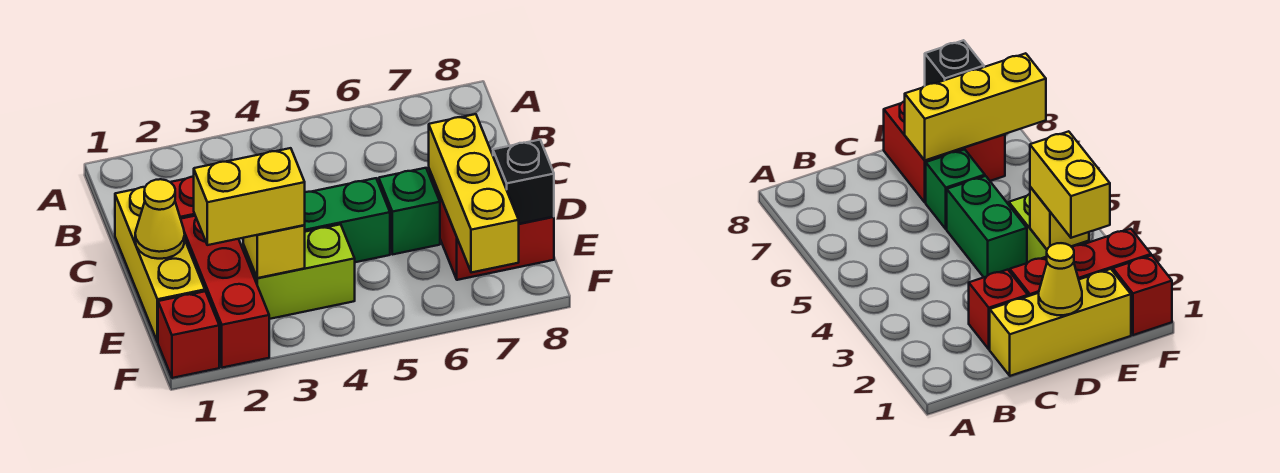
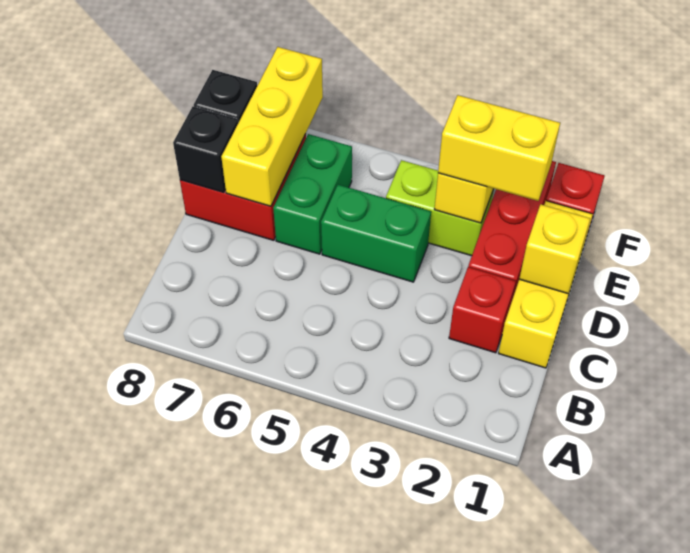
yellow 1x1 cone [135,179,185,259] -> yellow 1x1 brick [519,204,590,293]
green 1x1 brick [379,168,440,254] -> green 1x2 brick [273,134,352,254]
none -> black 1x1 brick [173,106,238,193]

